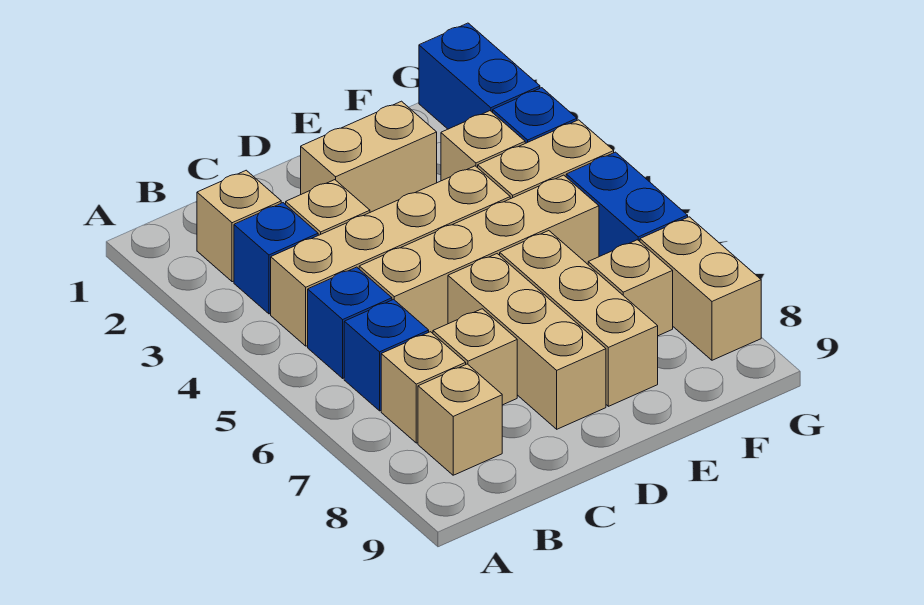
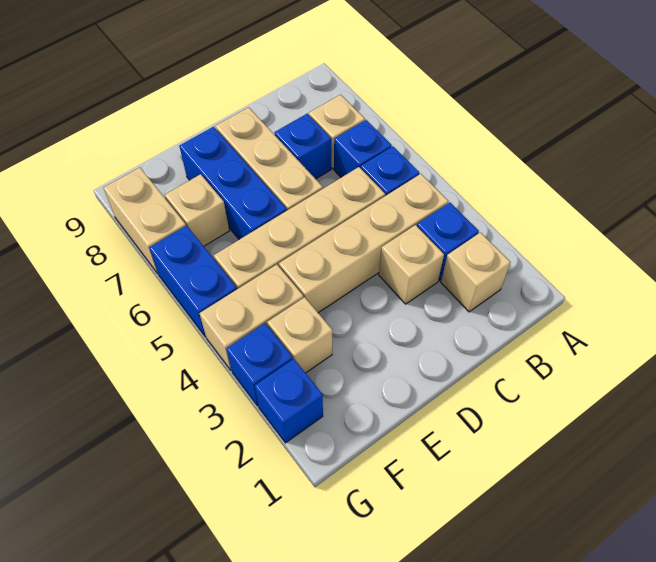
tan 1x1 brick [418,364,502,475] -> none
tan 1x1 brick [433,309,517,405] -> blue 1x1 brick [275,114,331,179]
tan 1x2 brick [301,101,437,212] -> none
tan 1x3 brick [500,231,658,406] -> blue 1x3 brick [179,127,287,240]
blue 1x2 brick [419,23,540,129] -> blue 1x1 brick [255,359,323,443]

